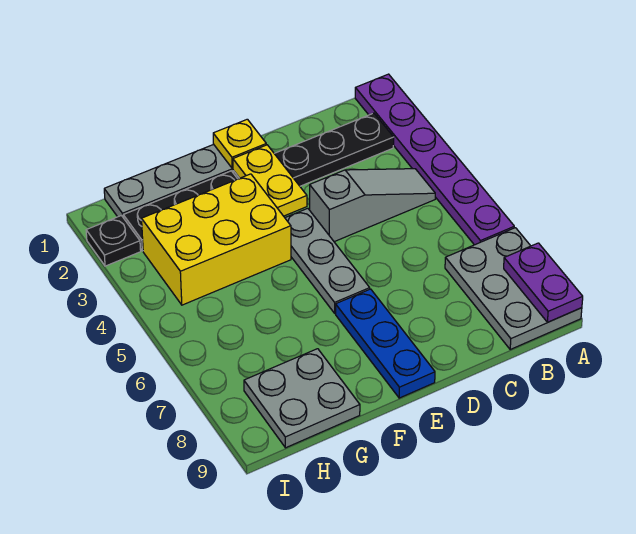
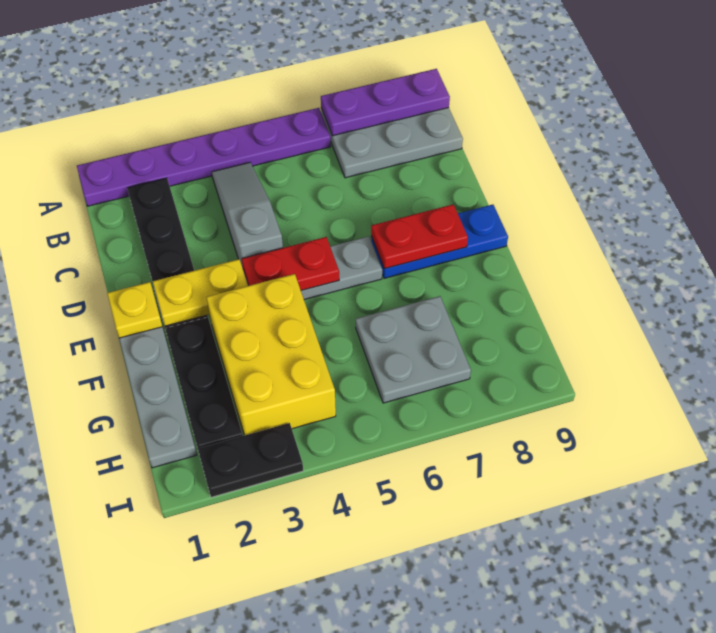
purple 1x2 plate [504,243,583,322] -> purple 1x3 plate [321,69,450,136]
none -> red 1x2 plate [242,237,339,291]
none -> red 1x2 plate [371,204,468,269]
grey 2x2 plate [244,349,360,448] -> grey 2x2 plate moved to [356,296,471,403]
black 1x1 plate [86,216,141,266] -> black 1x2 plate [198,423,303,497]

